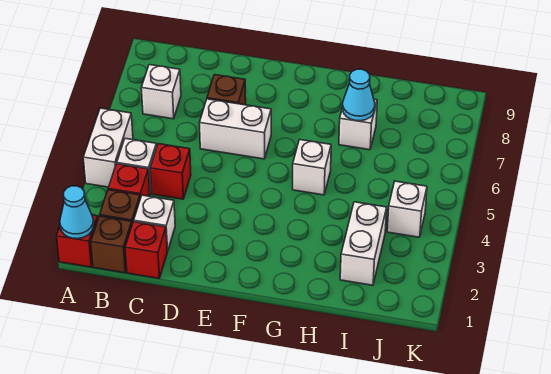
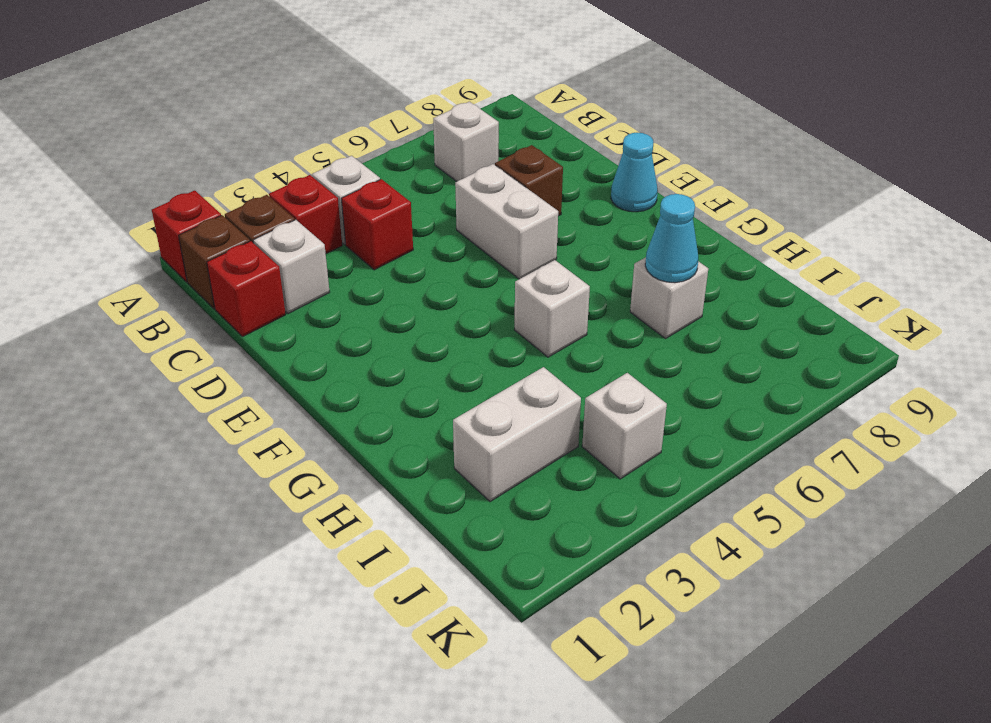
cyan 1x1 cone [60,186,94,239] -> cyan 1x1 cone moved to [611,133,658,212]
white 1x2 brick [83,108,133,187] -> none

